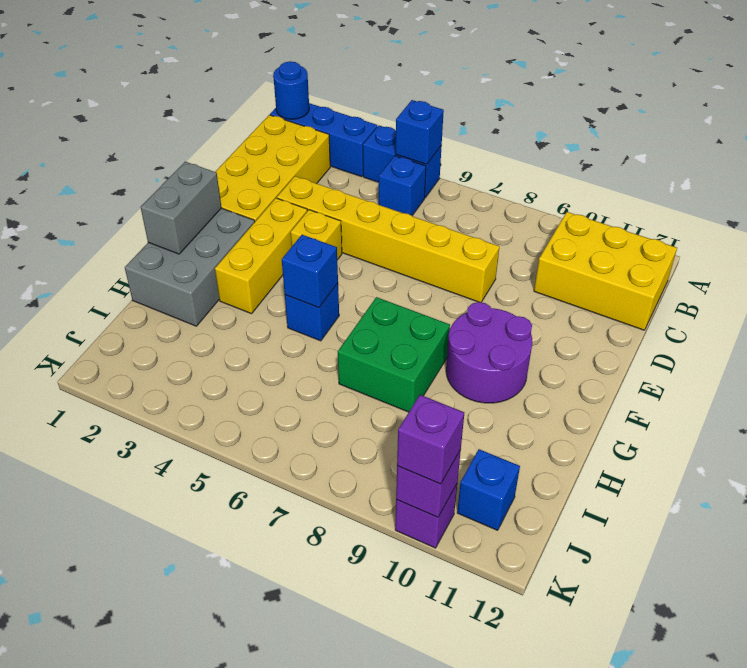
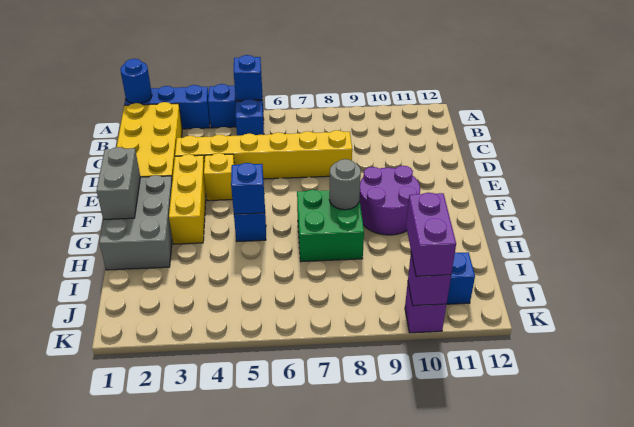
yellow 2x3 brick [534,212,677,330] -> none
none -> grey 1x1 round brick [329,159,361,210]
purple 1x1 brick [397,395,464,484] -> purple 1x2 brick [406,193,456,276]

